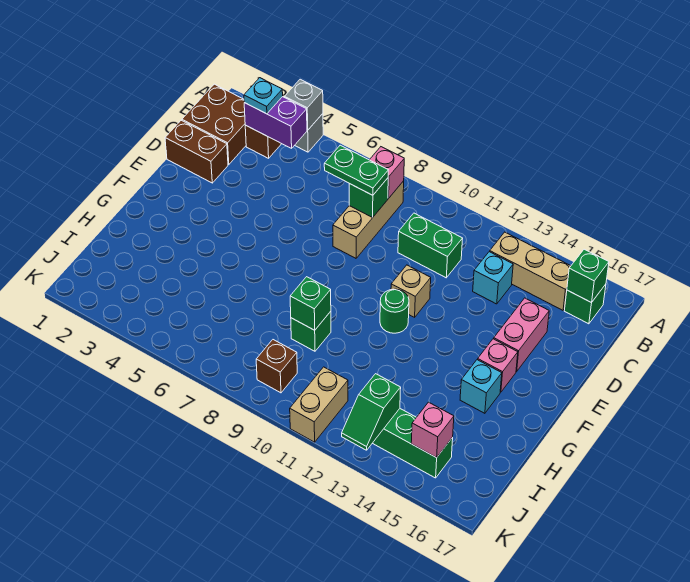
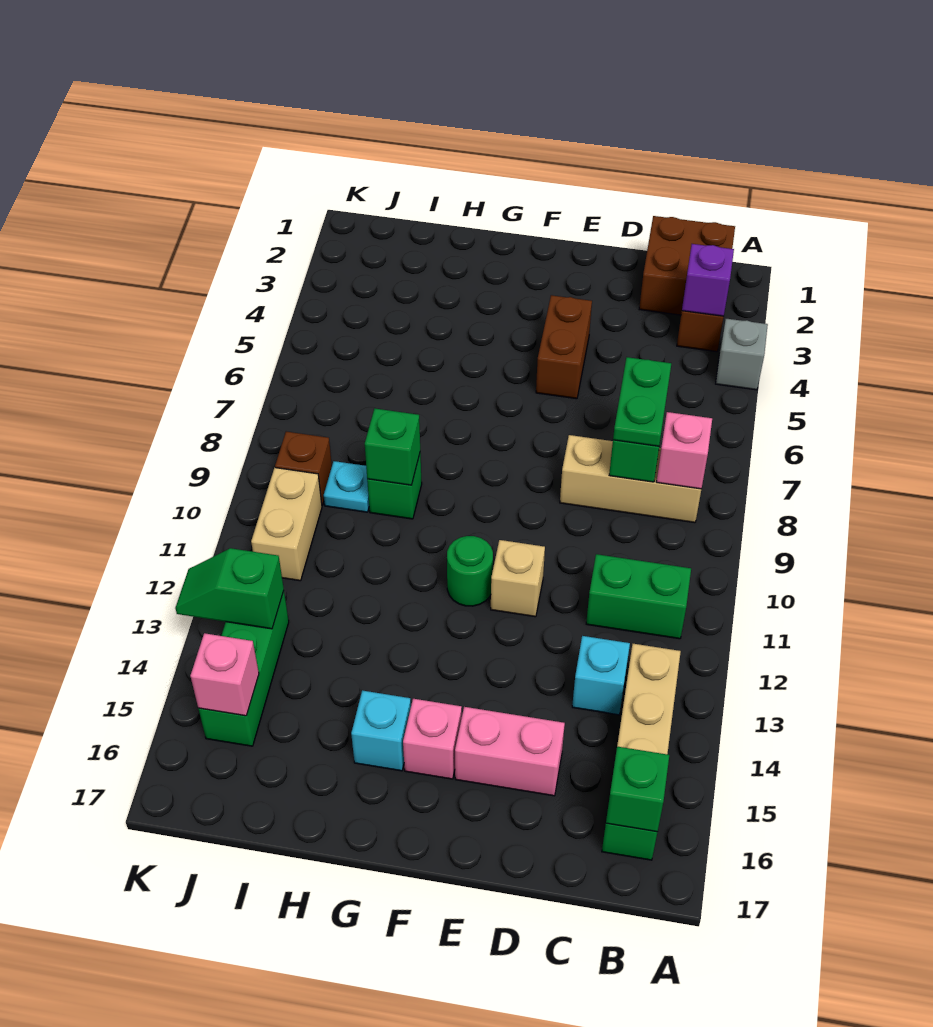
grey 1x1 brick [285,79,323,130] -> none
purple 1x2 brick [244,97,307,148] -> purple 1x1 brick [682,244,734,316]
cyan 1x1 plate [244,78,283,114] -> cyan 1x1 plate moved to [324,461,369,512]
green 1x2 brick [398,213,463,278] -> green 1x2 brick turned to [586,554,691,639]
brown 1x2 brick [165,120,228,183] -> brown 1x2 brick moved to [536,295,592,399]
tan 1x2 brick [290,367,348,442] -> tan 1x2 brick turned to [251,468,322,581]

